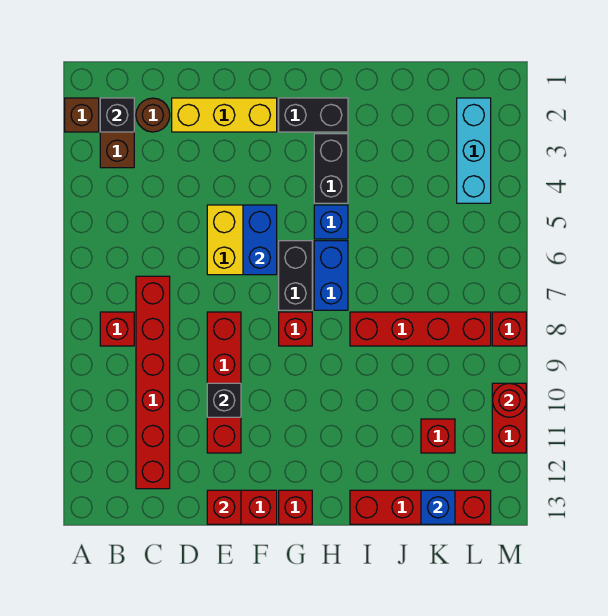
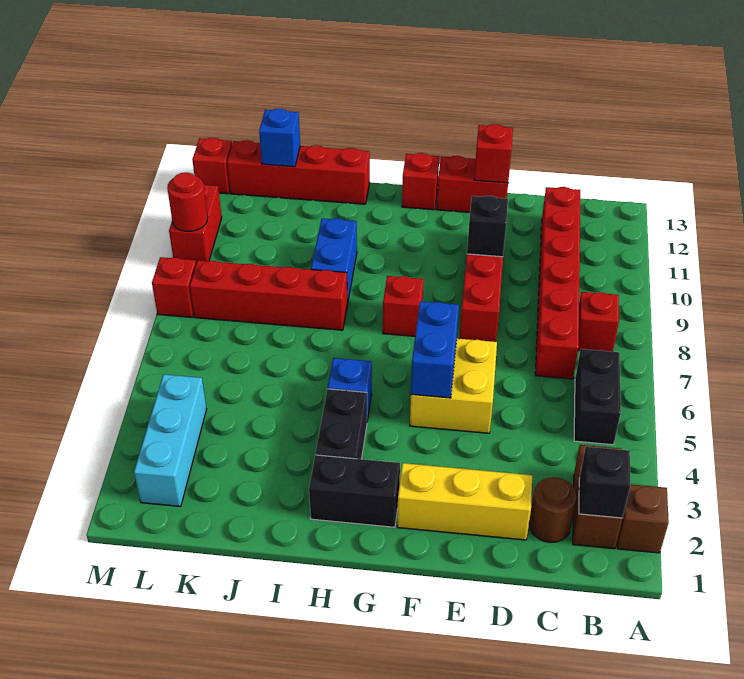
black 1x2 brick [279,241,312,310] -> black 1x2 brick moved to [574,349,621,445]
blue 1x2 brick [314,241,348,310] -> blue 1x2 brick moved to [311,218,357,299]
red 1x1 brick [421,419,455,453] -> red 1x1 brick moved to [192,138,232,194]

